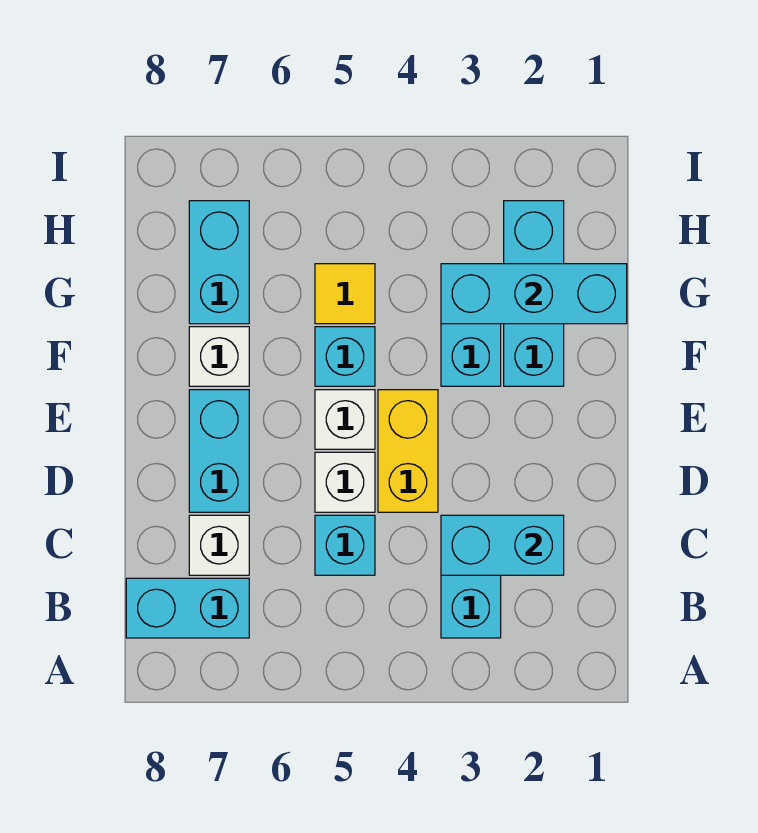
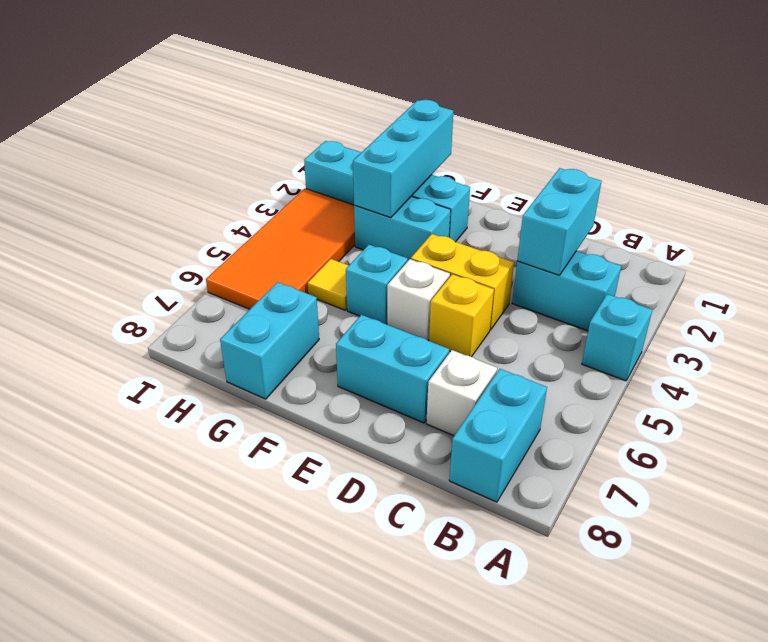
cyan 1x1 brick [315,515,375,575] -> cyan 1x1 brick moved to [582,294,652,381]
white 1x1 brick [315,452,375,512] -> yellow 1x1 brick [429,274,494,357]
cyan 1x3 brick [504,201,564,386] -> cyan 1x4 brick [304,141,470,242]
white 1x1 brick [189,327,249,386] -> none
cyan 1x2 brick [189,201,249,324] -> cyan 1x2 brick turned to [220,282,319,399]
none -> orange 2x4 tile [206,188,355,309]

